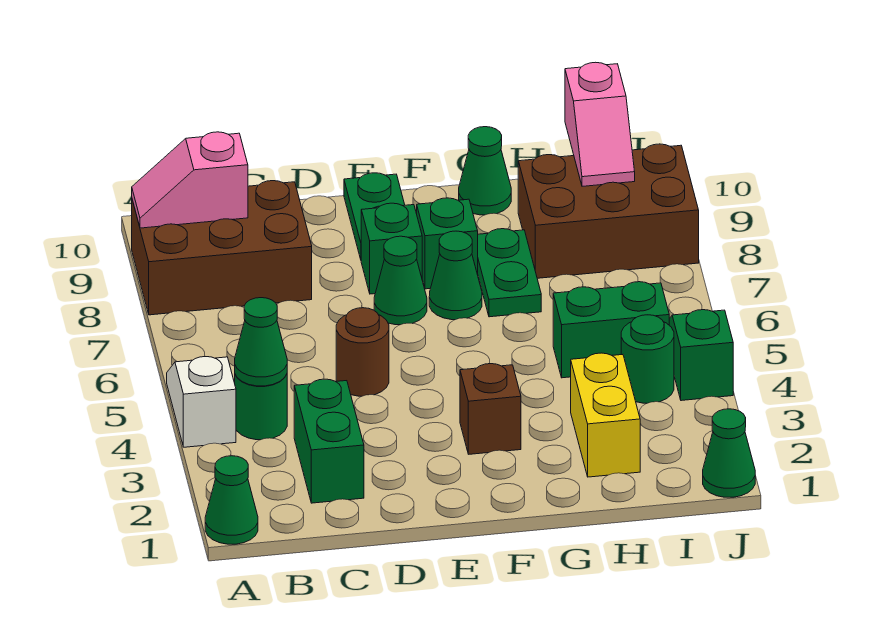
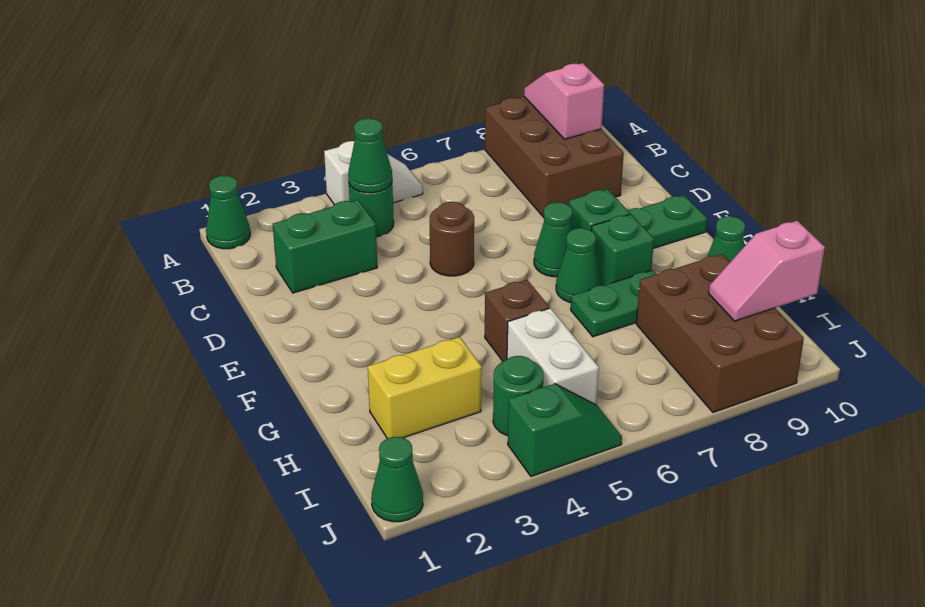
brown 1x1 brick [460,363,521,454] -> brown 1x1 brick moved to [485,280,549,361]
green 1x2 brick [553,282,669,378] -> white 1x2 brick [507,308,599,405]

